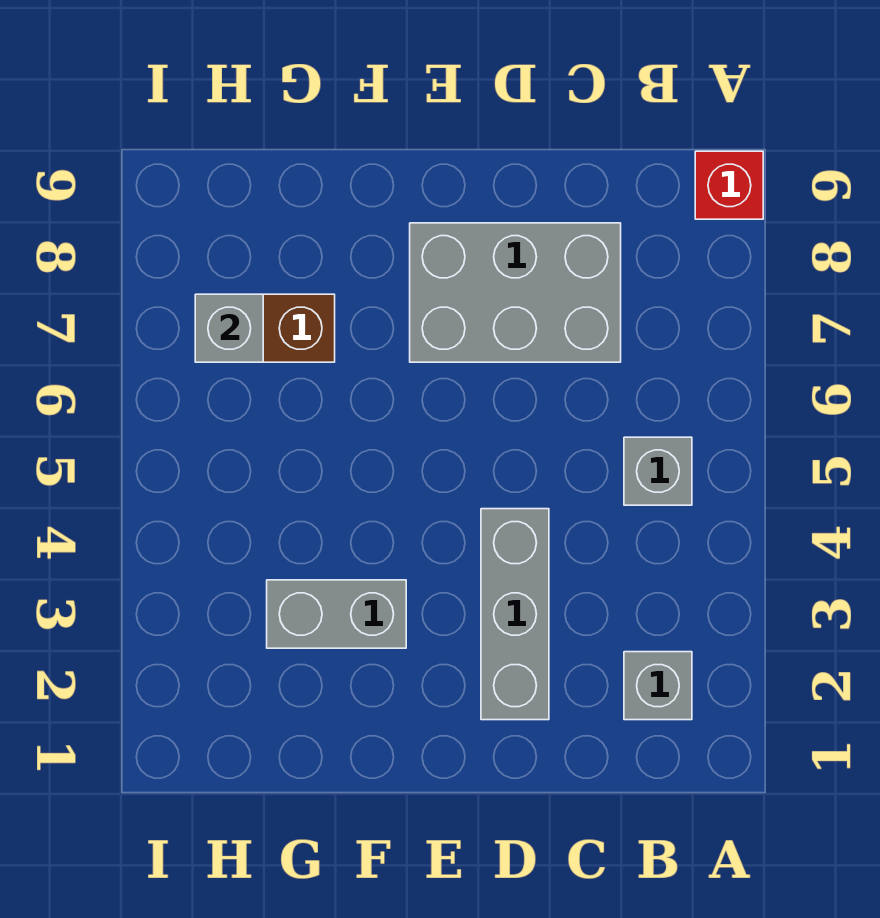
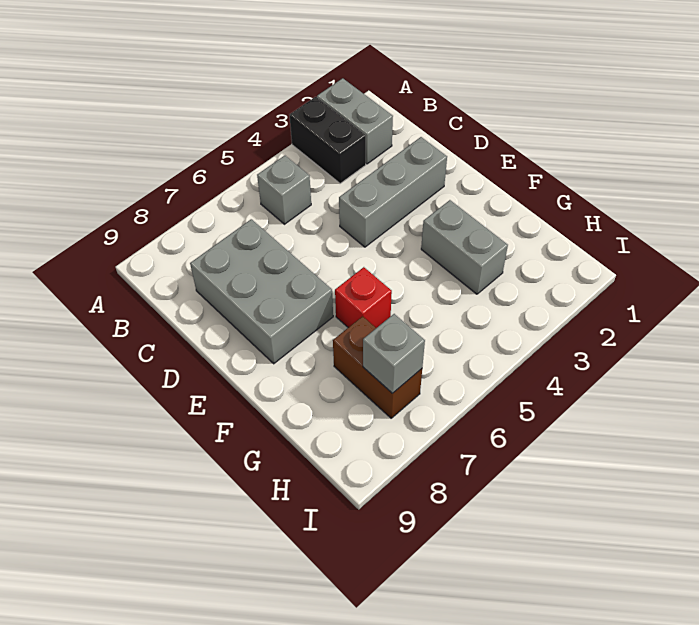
none -> black 1x2 brick [290,97,366,183]
red 1x1 brick [695,151,763,219] -> red 1x1 brick moved to [335,267,392,328]
grey 1x1 brick [624,652,692,720] -> grey 1x2 brick [317,78,393,164]

